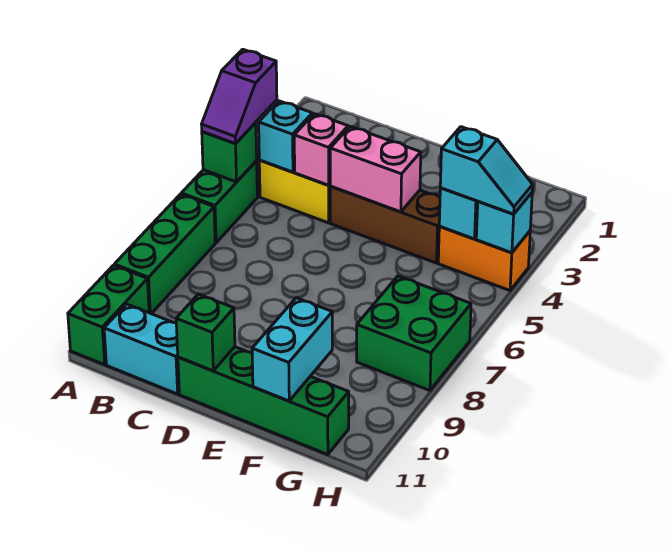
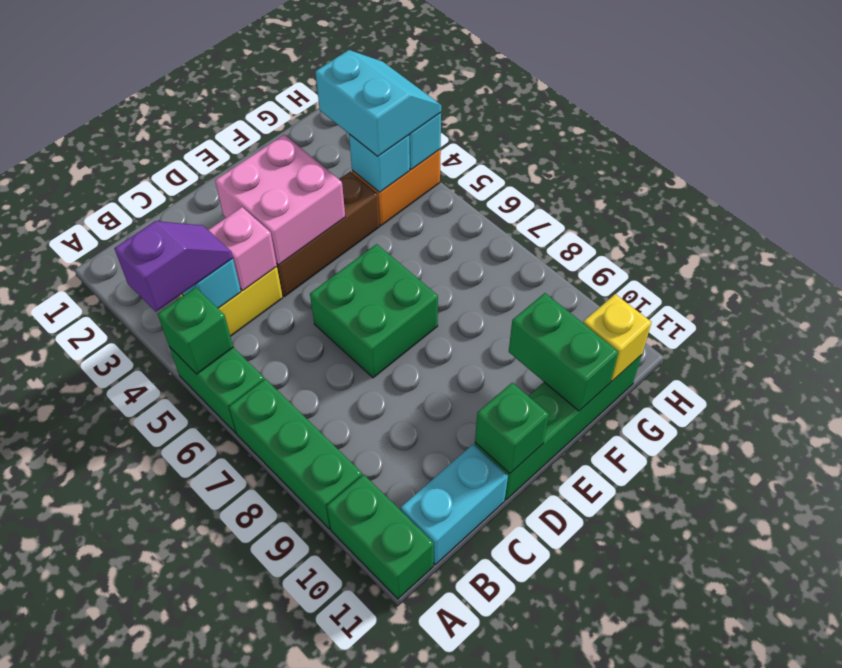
purple 1x2 slope [202,49,277,144] -> purple 1x2 slope turned to [114,221,233,312]
pink 1x2 brick [330,127,421,212] -> pink 2x2 brick [215,135,345,265]
cyan 1x2 brick [252,298,332,401] -> green 1x2 brick [509,293,619,411]
cyan 1x2 slope [440,127,533,214] -> cyan 2x2 slope [315,50,441,156]
green 2x2 brick [357,276,471,390] -> green 2x2 brick moved to [310,244,438,378]
none -> yellow 1x1 brick [583,294,652,381]

